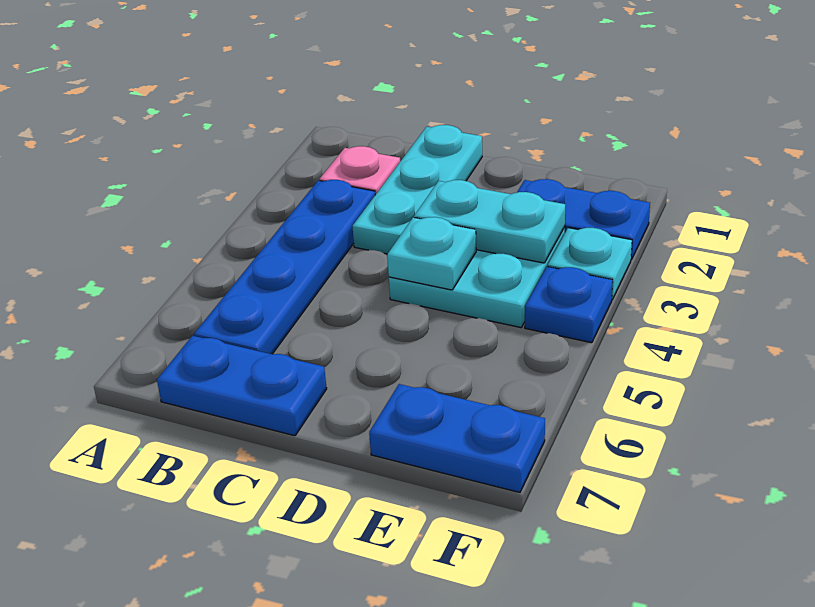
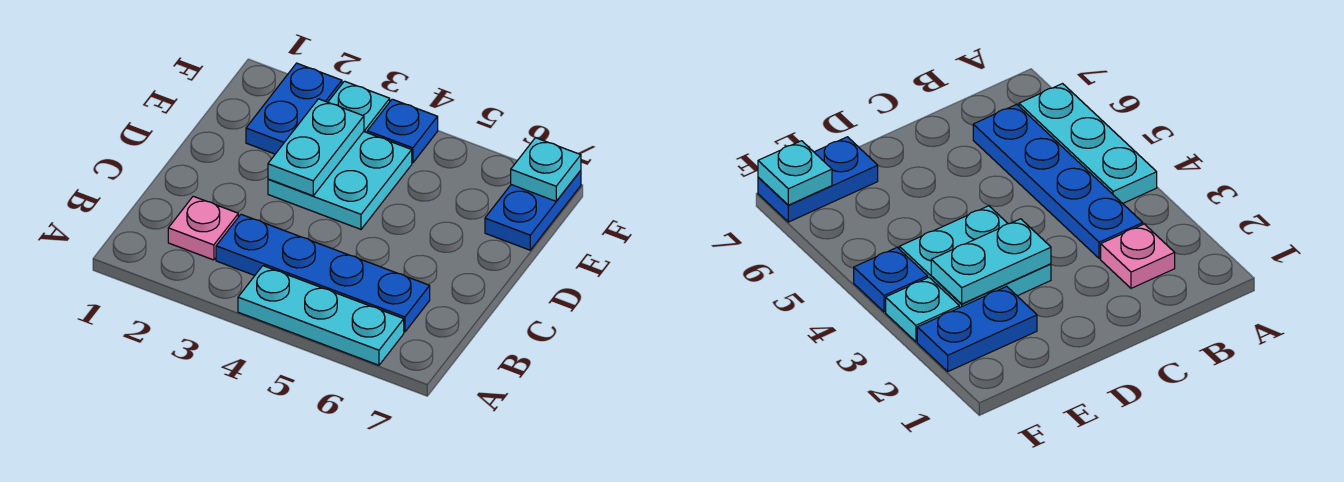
blue 1x2 plate [157,336,327,436] -> none
cyan 1x3 plate [352,125,482,254] -> cyan 1x3 plate moved to [238,266,404,365]
cyan 1x1 plate [387,217,476,290] -> cyan 1x1 plate moved to [511,138,581,201]

